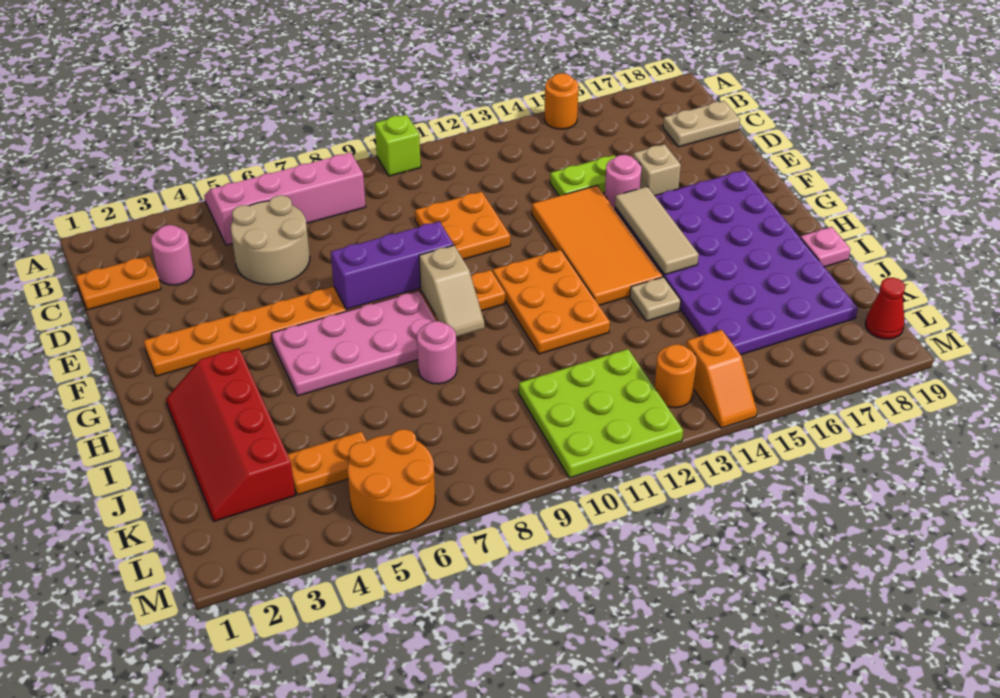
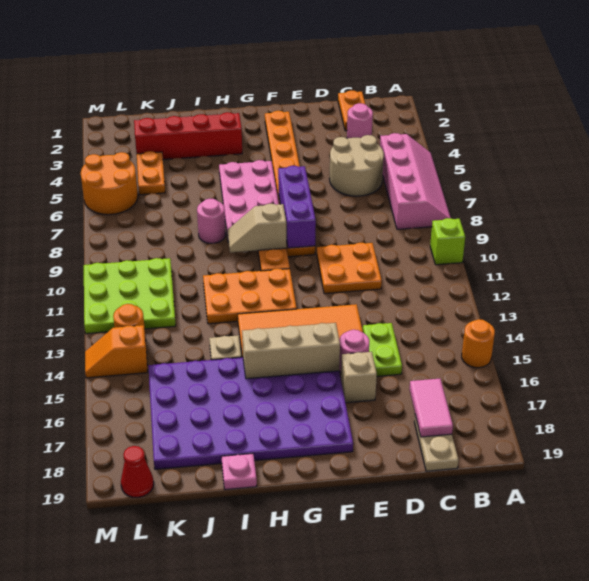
none -> pink 1x2 tile [409,379,453,437]
tan 1x3 tile [615,187,699,275] -> tan 1x3 brick [242,323,340,379]

